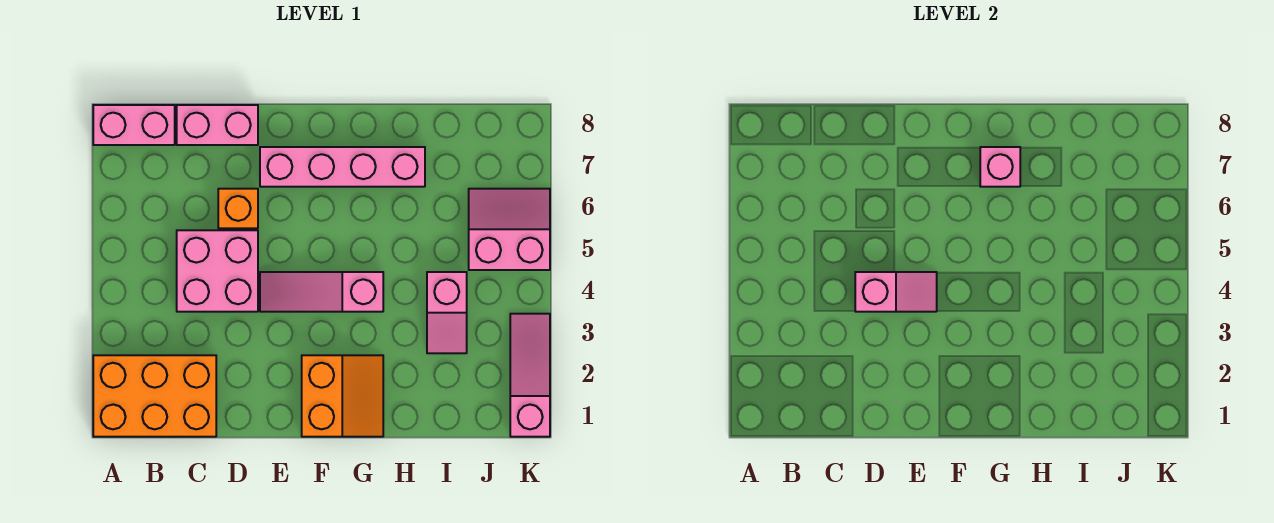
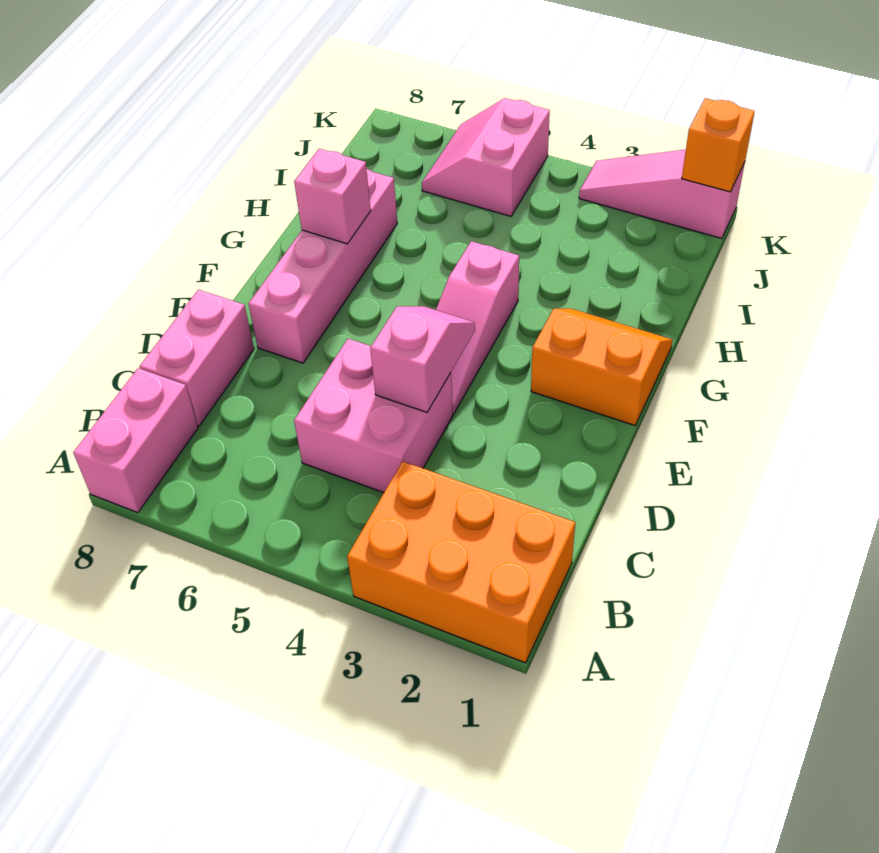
orange 2x3 brick [93,355,216,437] -> orange 2x3 brick turned to [347,461,575,663]
orange 1x1 brick [218,189,258,228] -> orange 1x1 brick moved to [682,98,755,192]
pink 1x2 slope [427,272,467,353] -> none

